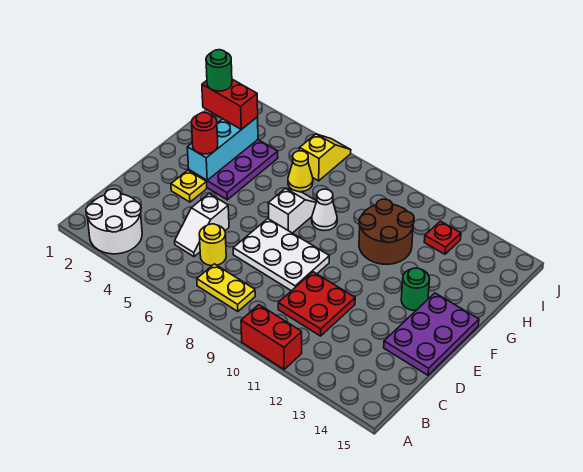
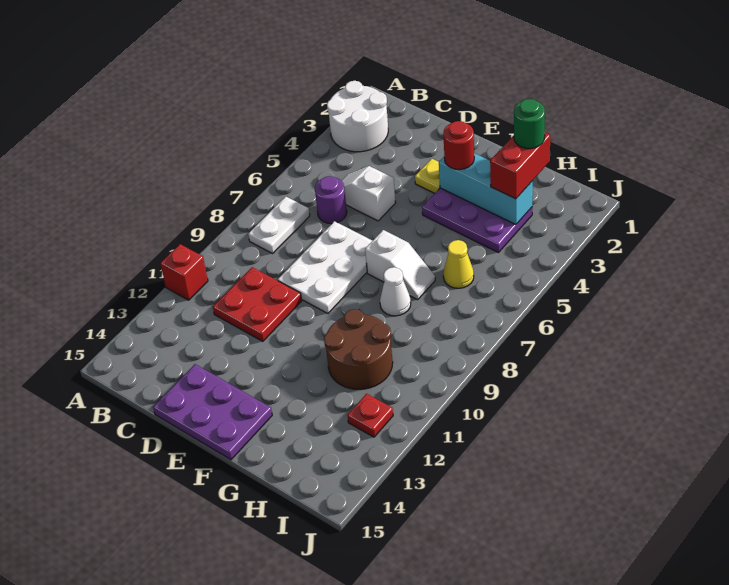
red 1x2 brick [241,305,302,369] -> red 1x1 brick [160,244,208,300]
yellow 1x2 plate [197,264,255,312] -> white 1x2 plate [248,197,310,254]
yellow 1x1 round brick [199,224,226,266] -> purple 1x1 round brick [315,176,347,224]
green 1x1 round brick [401,268,430,311] -> none
yellow 1x2 slope [300,134,351,181] -> none

